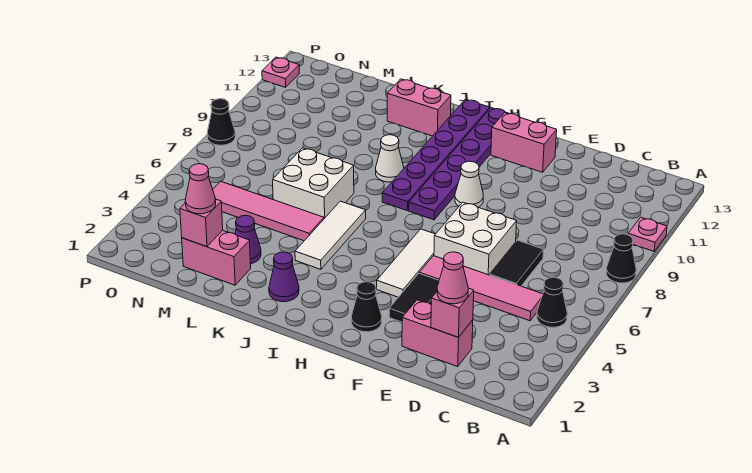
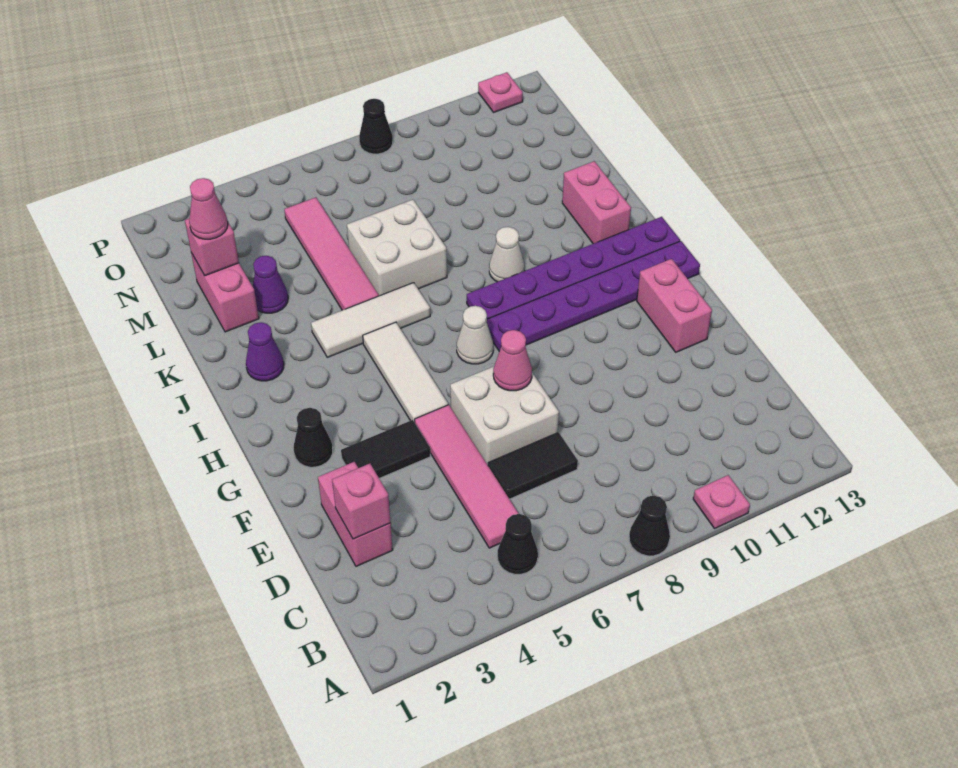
pink 1x1 cone [437,252,468,304] -> pink 1x1 cone moved to [493,330,532,391]
white 1x3 tile [377,229,435,297] -> white 1x3 tile turned to [363,322,448,422]
white 1x1 cone [455,161,483,207] -> white 1x1 cone moved to [457,306,493,364]

